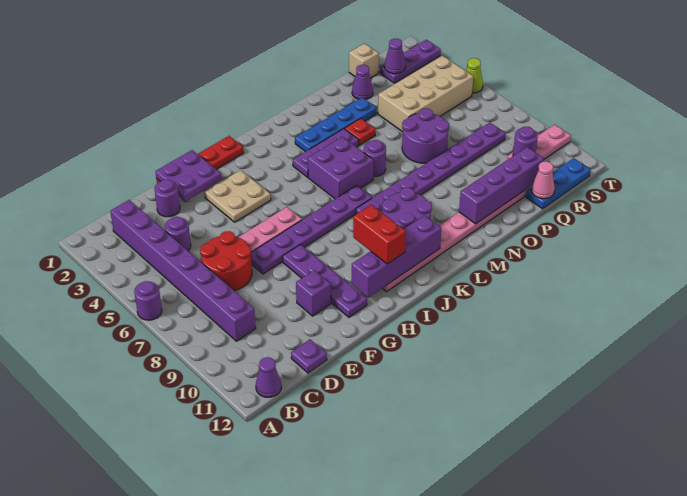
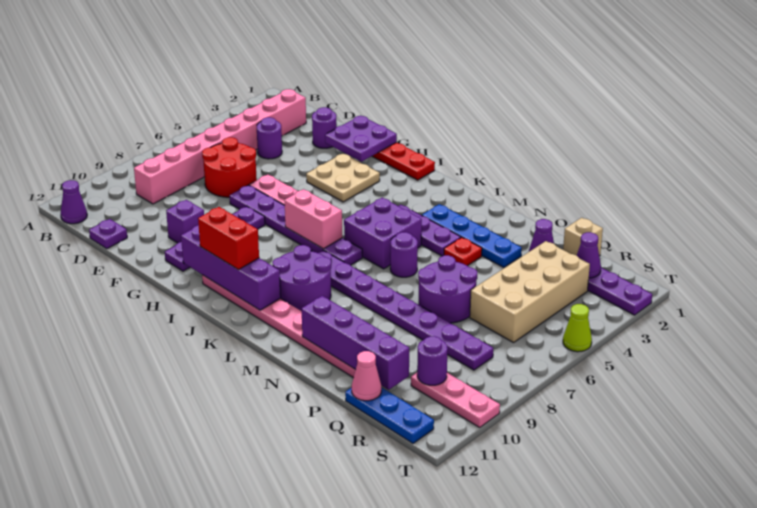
purple 1x1 round brick [134,281,162,320] -> none
purple 1x8 brick [110,200,256,341] -> pink 1x8 brick [134,89,306,204]
none -> pink 1x2 brick [284,189,342,249]
red 1x2 brick [353,205,406,264] -> red 1x2 brick turned to [198,207,259,270]
tan 2x4 brick [378,56,473,132] -> tan 2x4 brick turned to [470,241,590,343]

